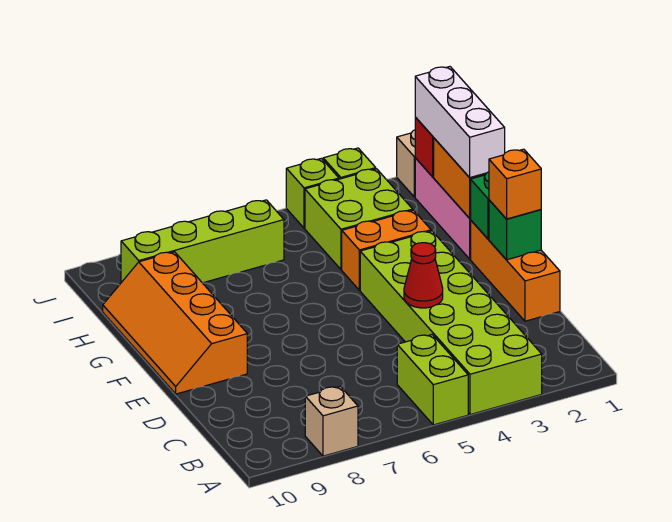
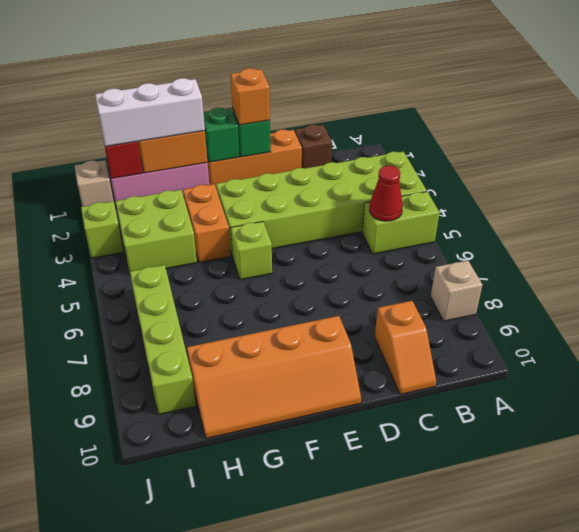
none -> brown 1x1 brick [295,125,332,168]
none -> orange 1x2 slope [375,301,436,394]
red 1x1 cone [404,243,443,308] -> red 1x1 cone moved to [369,166,403,221]
lime 1x1 brick [286,158,339,228] -> lime 1x1 brick moved to [231,222,272,280]

